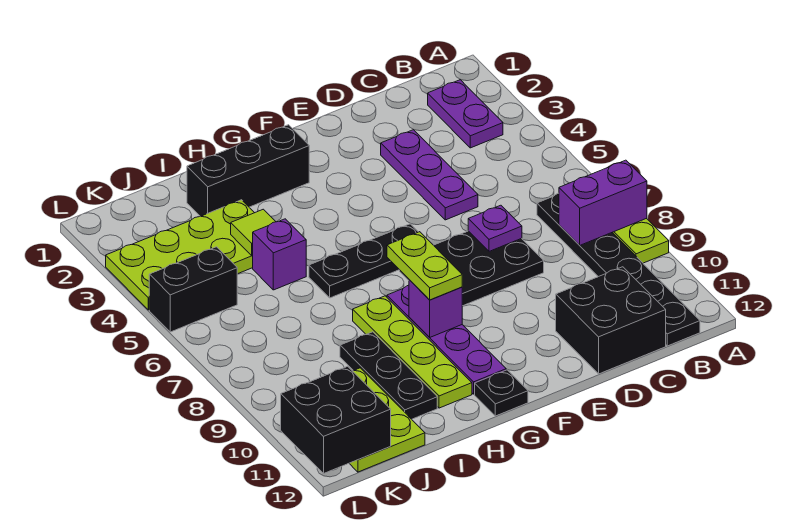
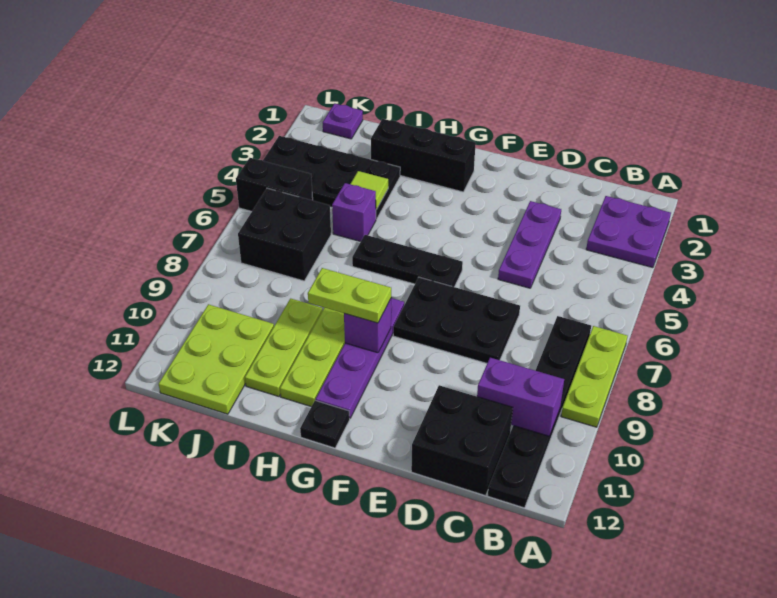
purple 1x2 brick [559,160,647,245] -> purple 1x2 brick moved to [477,358,564,436]
purple 1x2 plate [428,80,503,148] -> purple 2x2 plate [586,196,671,268]
purple 1x1 plate [468,205,522,251] -> purple 1x1 plate moved to [323,104,363,139]
lime 1x2 plate [387,232,462,300] -> lime 1x2 plate turned to [308,268,391,323]
lime 2x4 plate [106,200,254,310] -> black 2x4 plate [263,136,400,219]
black 1x3 plate [340,332,437,419] -> lime 1x3 plate [245,299,323,396]
black 2x2 brick [281,366,391,473] -> black 2x2 brick moved to [238,188,331,281]

